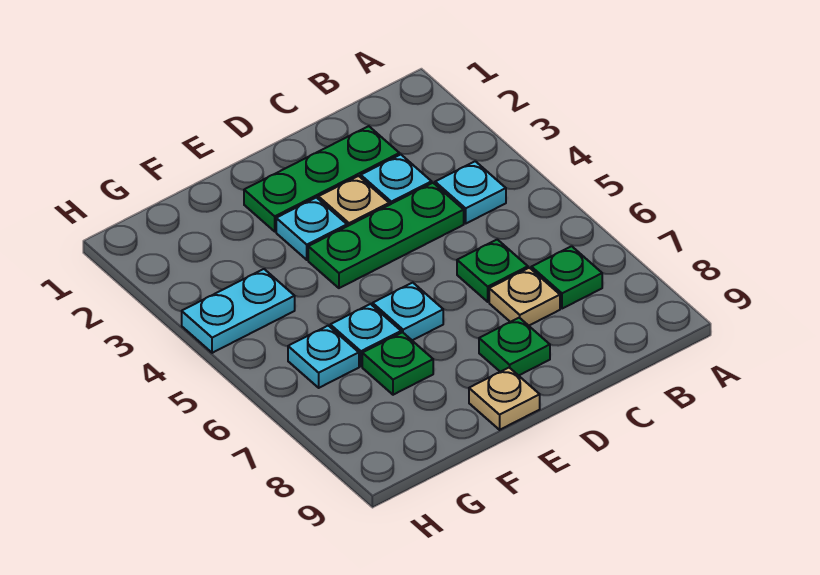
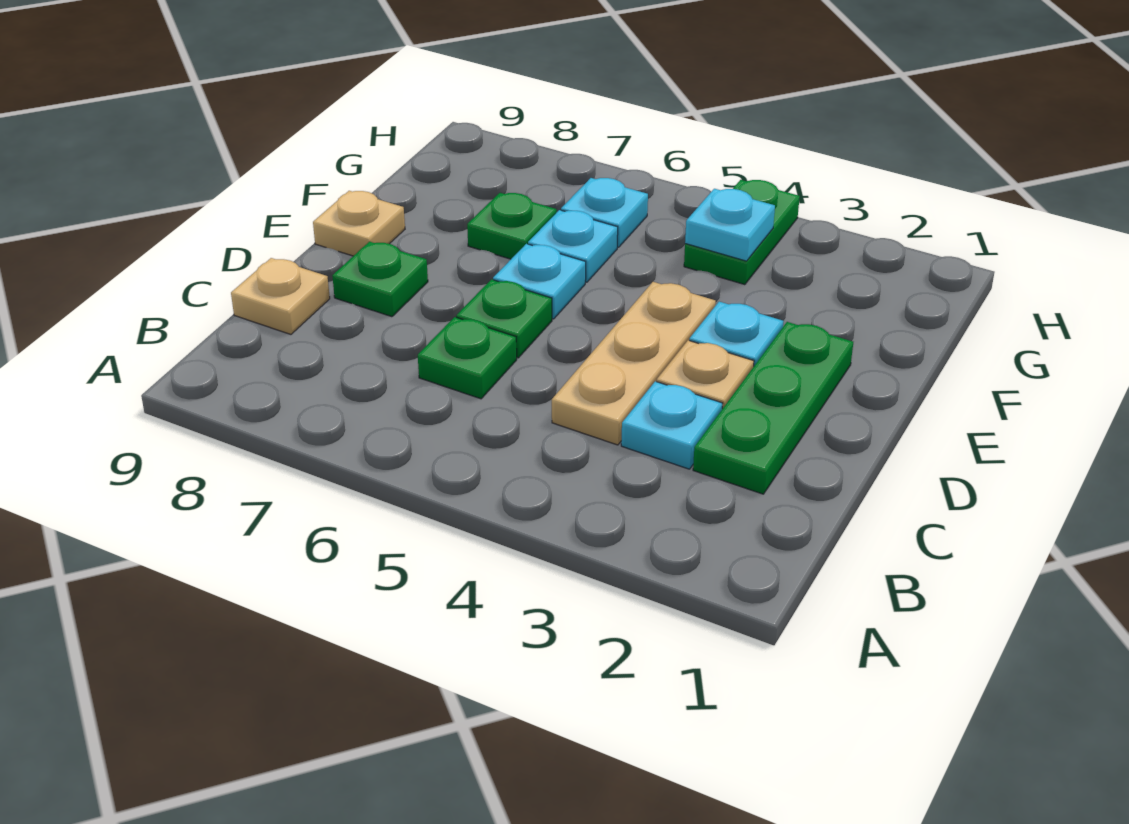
cyan 1x1 plate [435,161,506,223] -> cyan 1x1 plate moved to [685,189,775,261]
green 1x1 plate [531,246,602,309] -> green 1x1 plate moved to [456,279,552,358]
green 1x3 plate [308,183,464,288] -> tan 1x3 plate [552,282,716,445]
tan 1x1 plate [489,268,560,326] -> tan 1x1 plate moved to [231,258,330,334]
cyan 1x2 plate [182,269,295,353] -> green 1x2 plate [684,180,800,285]

